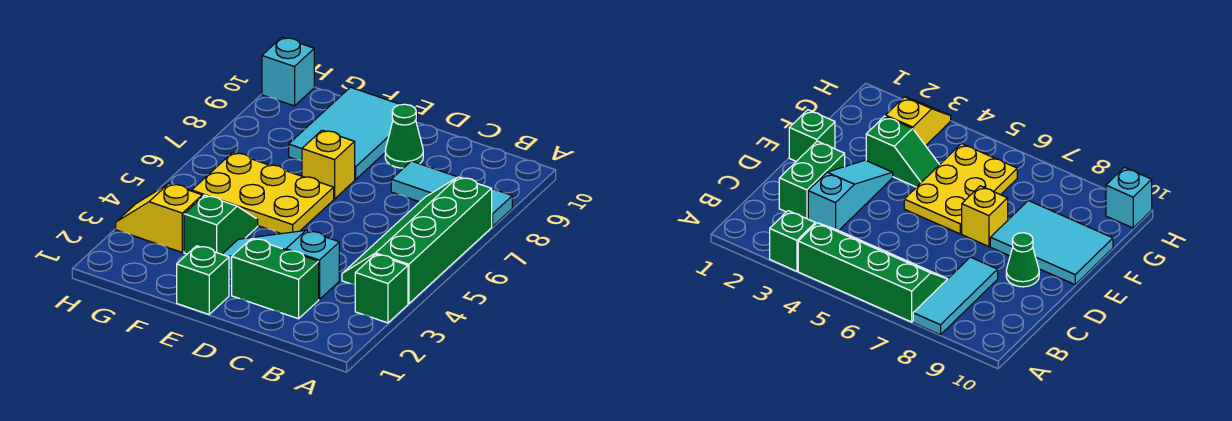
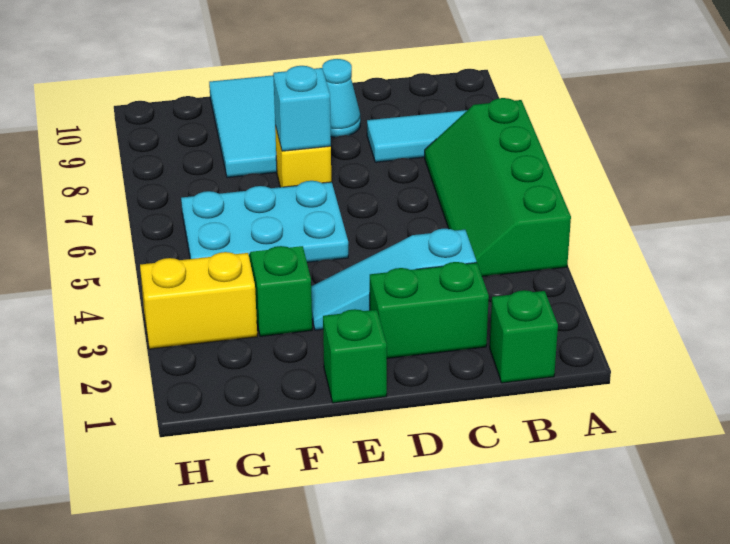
green 1x1 brick [355,254,408,323] -> green 1x1 brick moved to [490,290,558,383]
green 1x1 cone [385,104,423,168] -> cyan 1x1 cone [322,59,360,137]
yellow 2x3 plate [192,153,334,234] -> cyan 2x3 plate [181,181,348,262]
yellow 1x2 slope [116,184,202,252] -> yellow 1x2 brick [140,252,257,349]
cyan 1x1 brick [262,37,314,106] -> cyan 1x1 brick moved to [273,66,331,151]

